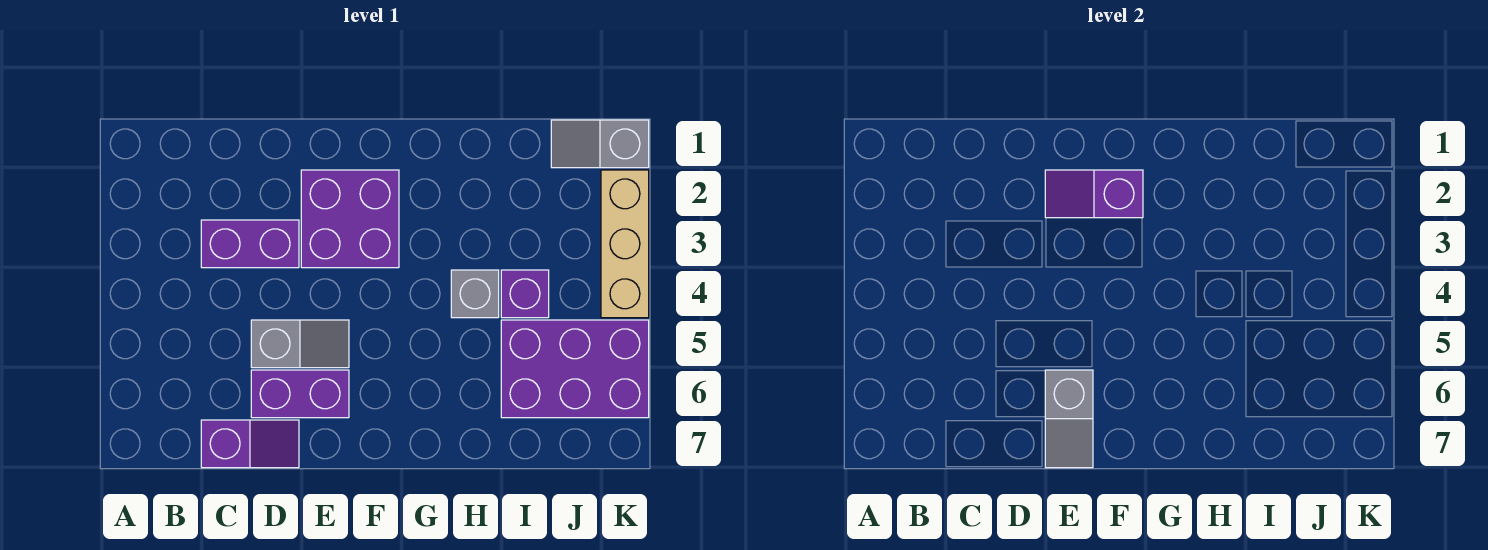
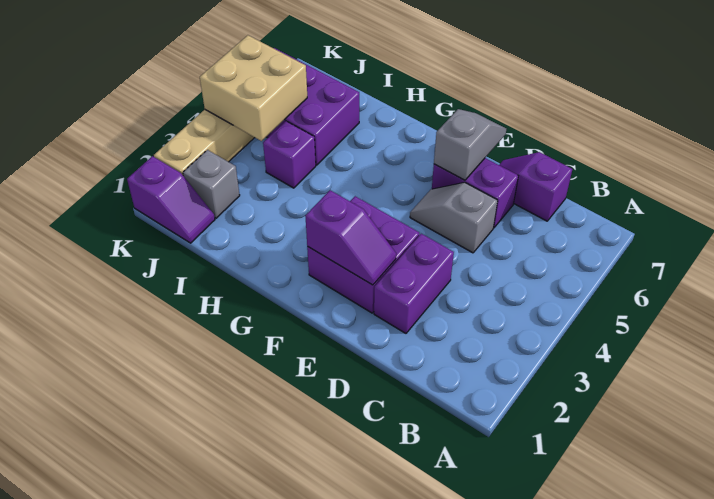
purple 1x2 brick [201,220,299,268] -> purple 1x2 brick turned to [374,234,454,333]
grey 1x1 brick [451,270,499,318] -> grey 1x1 brick moved to [183,150,240,218]
grey 1x2 slope [551,120,649,168] -> purple 1x2 slope [127,156,215,243]
none -> tan 2x2 brick [200,35,307,141]

